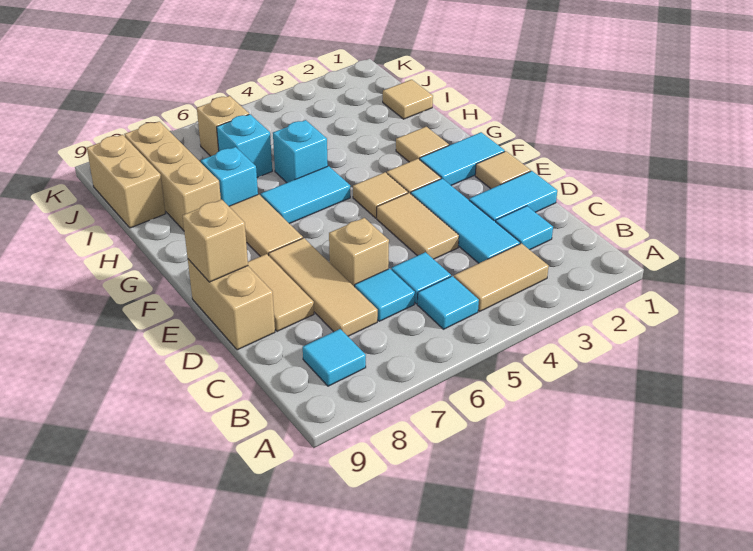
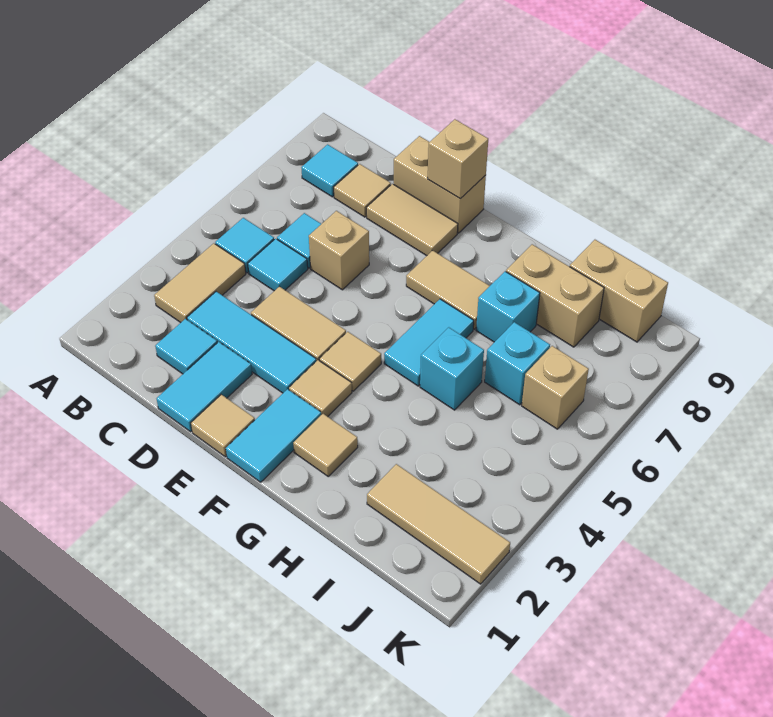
tan 1x3 tile [269,238,378,336] -> tan 1x3 tile moved to [367,464,510,584]
tan 1x3 brick [124,121,221,231] -> tan 1x2 brick [506,244,604,347]
tan 1x1 tile [383,80,433,119] -> tan 1x1 tile moved to [334,164,391,217]

